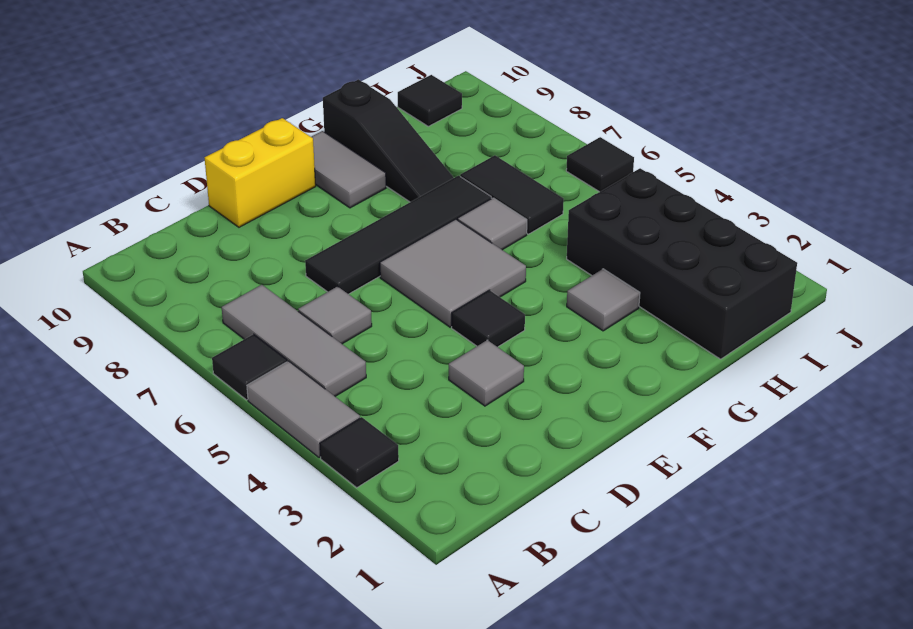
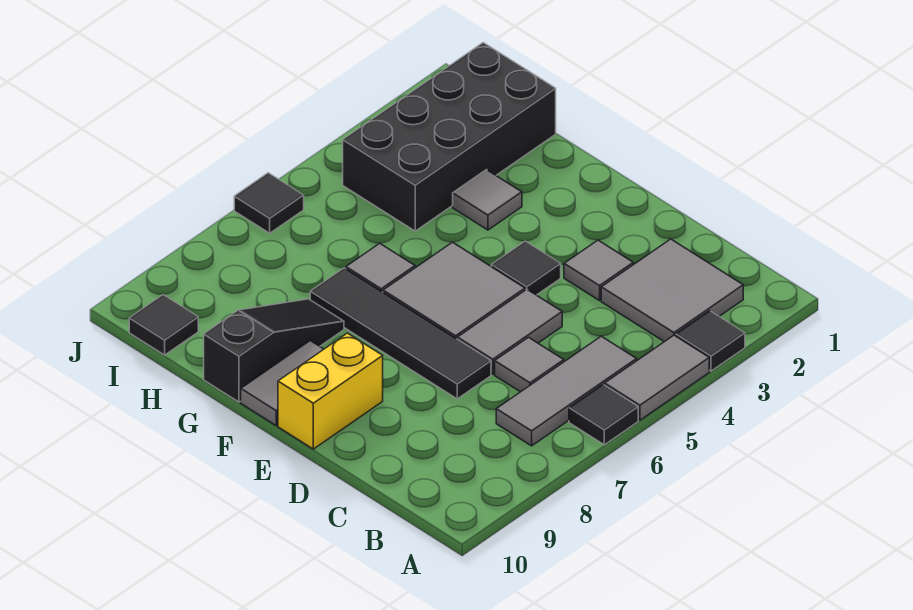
none -> grey 2x2 tile [601,239,743,342]
none -> grey 1x2 tile [457,289,562,374]
yellow 1x2 brick [205,118,316,227] -> yellow 1x2 brick turned to [278,333,383,449]
black 1x2 tile [460,155,564,234] -> none

